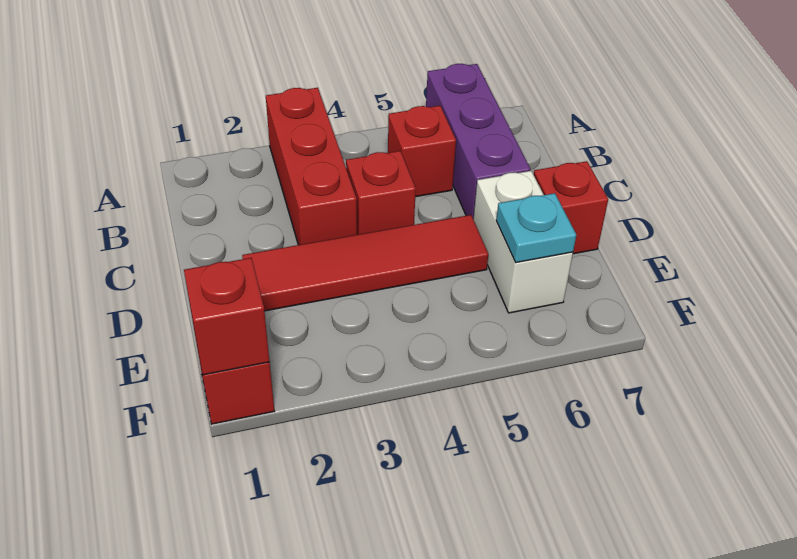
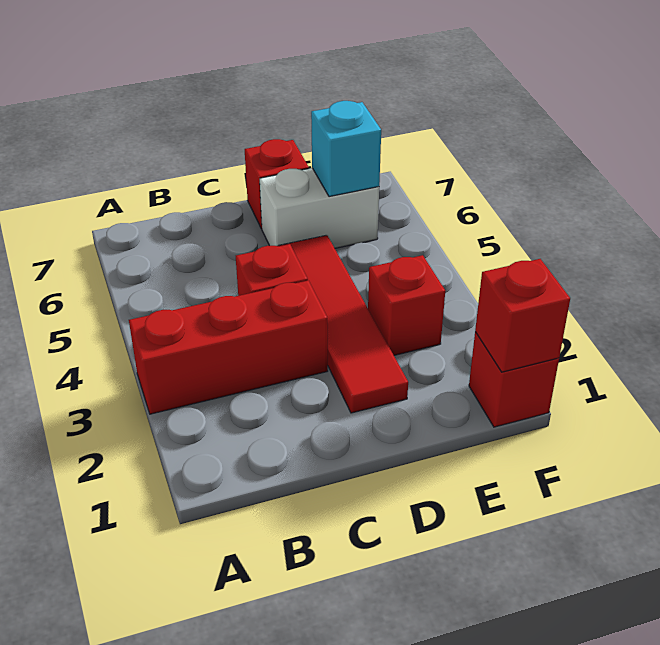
purple 1x3 brick [426,64,530,219] -> none
red 1x1 brick [388,106,456,197] -> red 1x1 brick moved to [368,255,445,355]
cyan 1x1 plate [496,193,576,263] -> cyan 1x1 brick [311,101,381,197]

